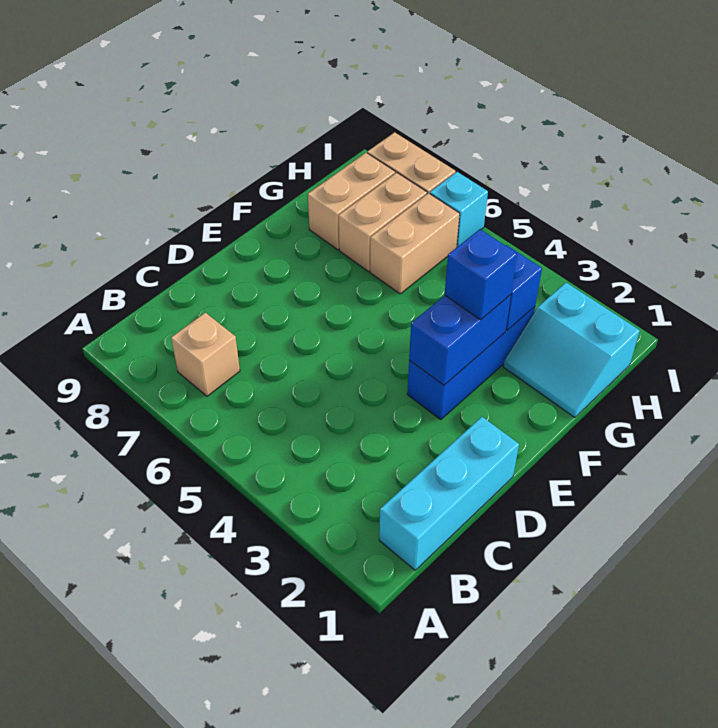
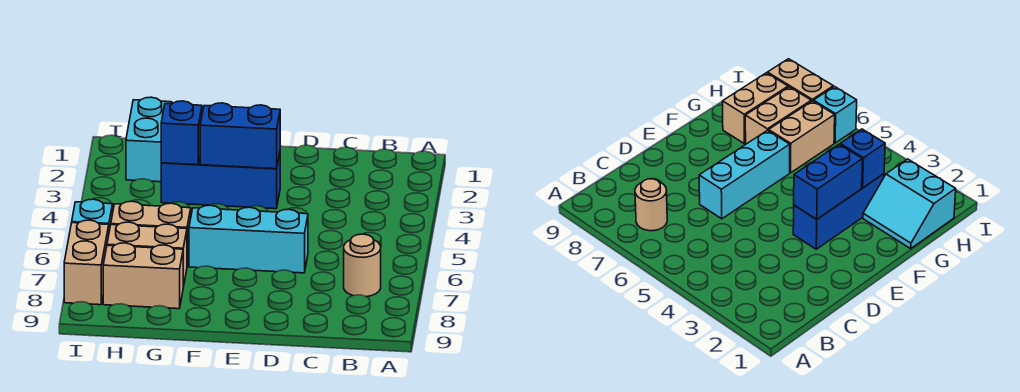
cyan 1x3 brick [379,417,519,570] -> cyan 1x3 brick moved to [189,205,308,273]
tan 1x1 brick [171,313,240,396] -> tan 1x1 round brick [344,234,381,297]
blue 1x1 brick [445,229,517,320] -> none

